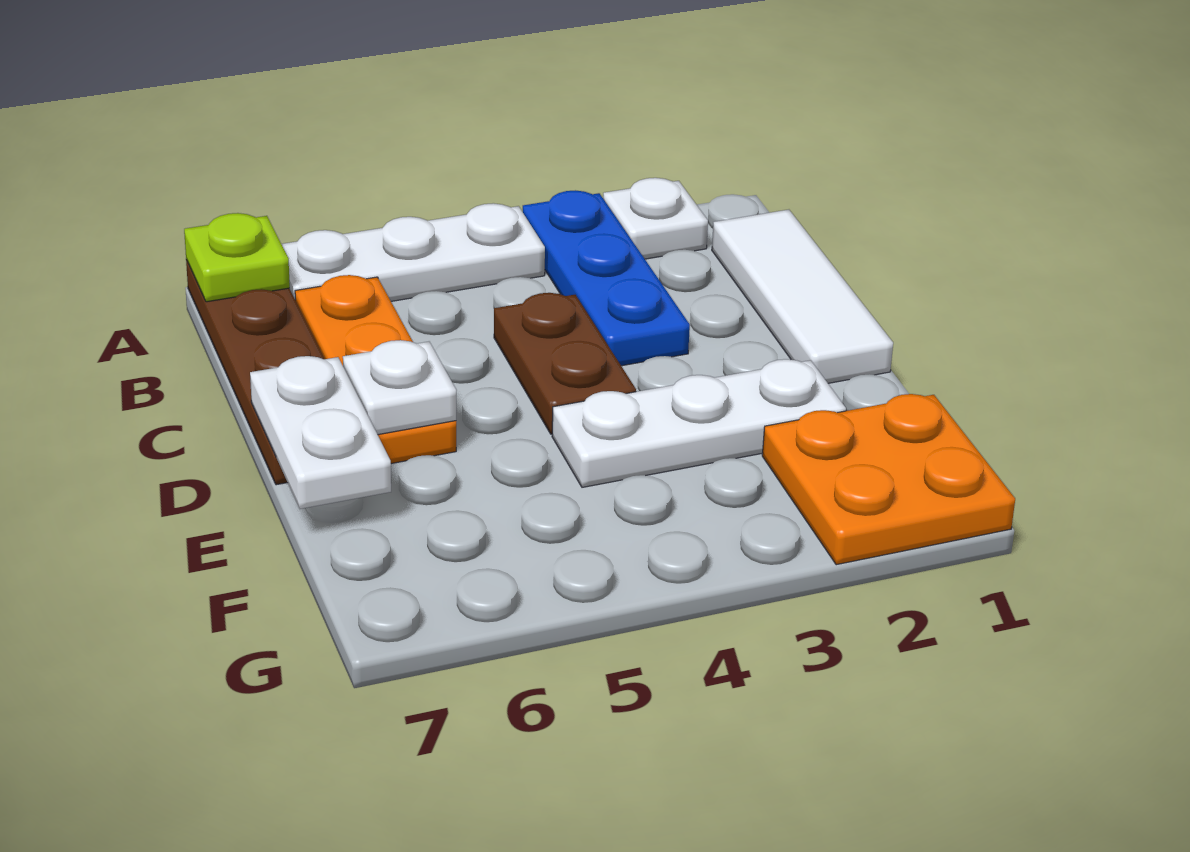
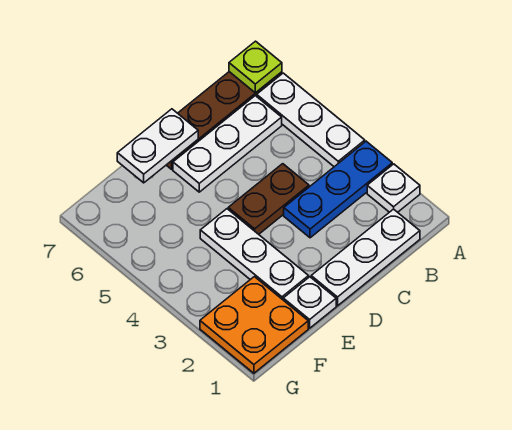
white 1x3 tile [712,210,893,383] -> white 1x3 plate [311,209,420,306]
orange 1x3 plate [295,275,456,464] -> white 1x3 plate [173,96,282,192]
white 1x1 plate [343,340,456,435] -> white 1x1 plate moved to [283,277,336,328]

